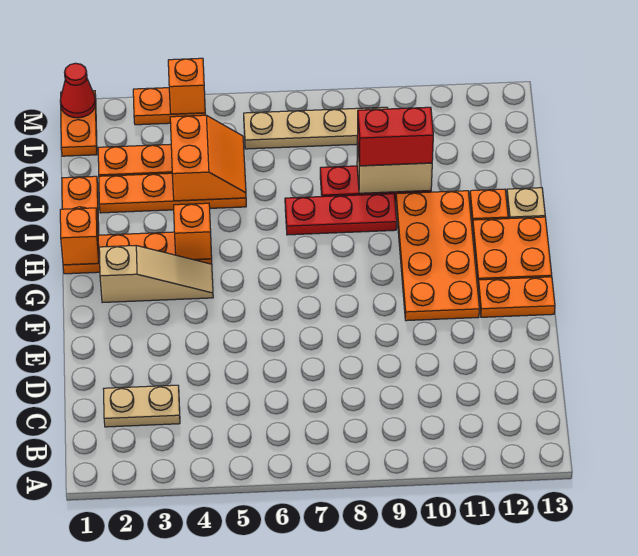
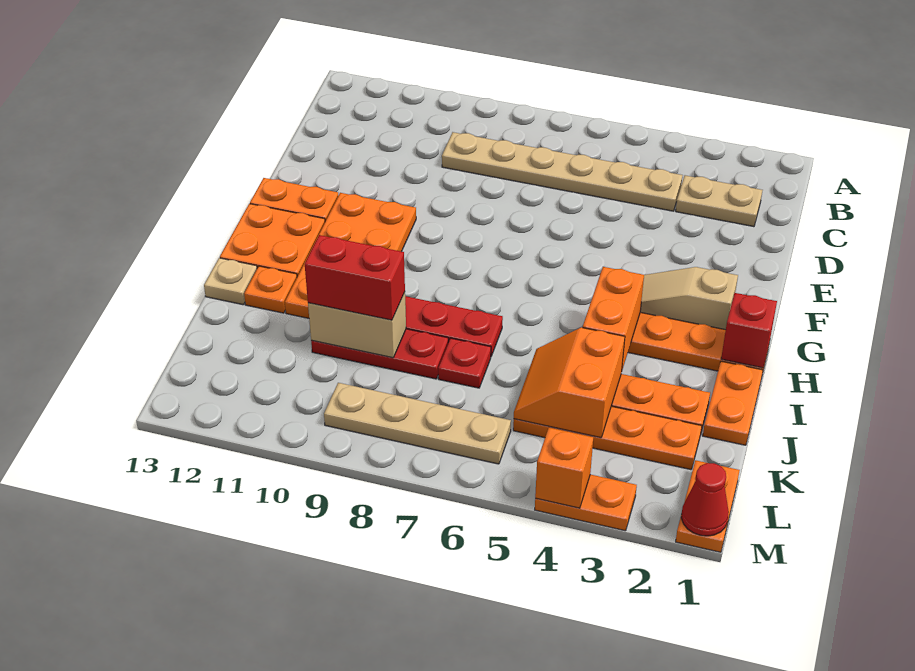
none -> tan 1x6 plate [442,132,682,211]
orange 1x1 brick [60,208,99,265] -> red 1x1 brick [721,293,777,368]
orange 1x1 brick [174,203,212,260] -> orange 1x2 brick [583,267,644,370]
none -> red 1x1 plate [438,338,491,388]

